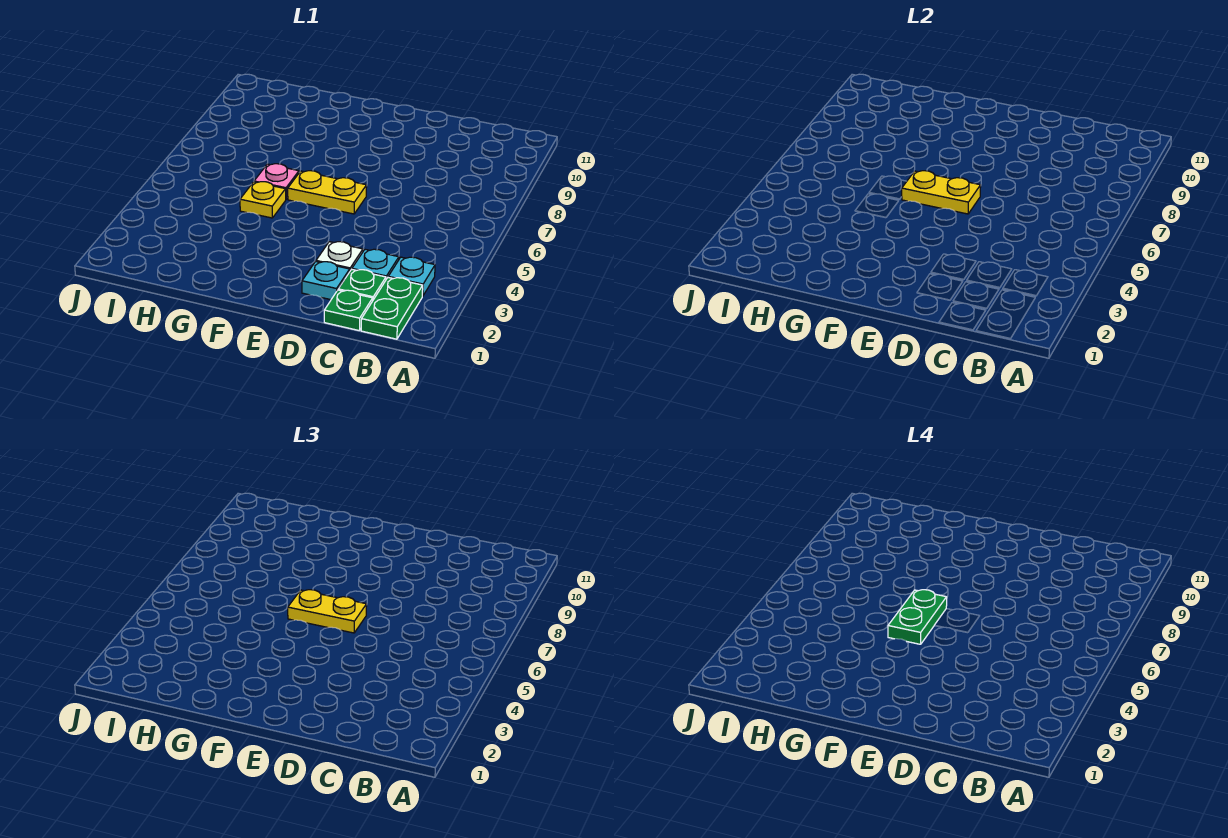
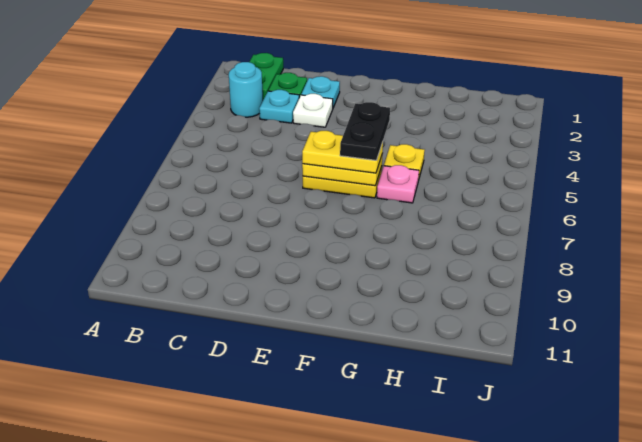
cyan 1x1 plate [388,257,435,296] -> cyan 1x1 round brick [229,62,263,117]
green 1x1 plate [324,290,373,331] -> none
green 1x2 plate [888,590,947,644] -> black 1x2 plate [340,102,390,160]

